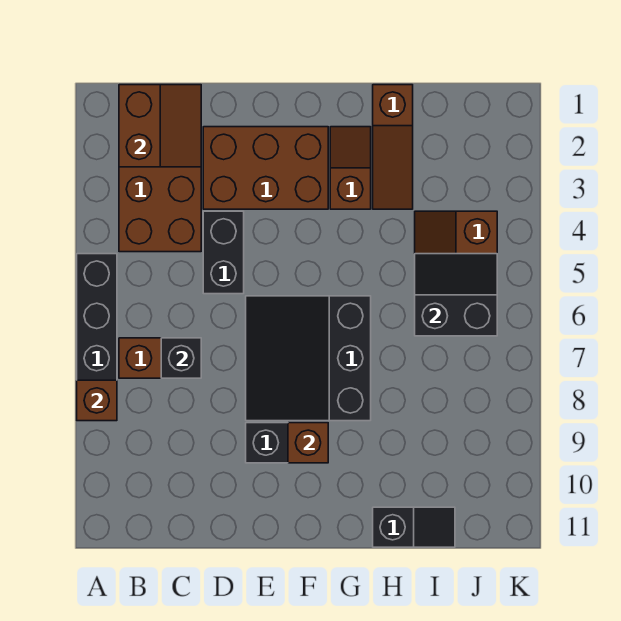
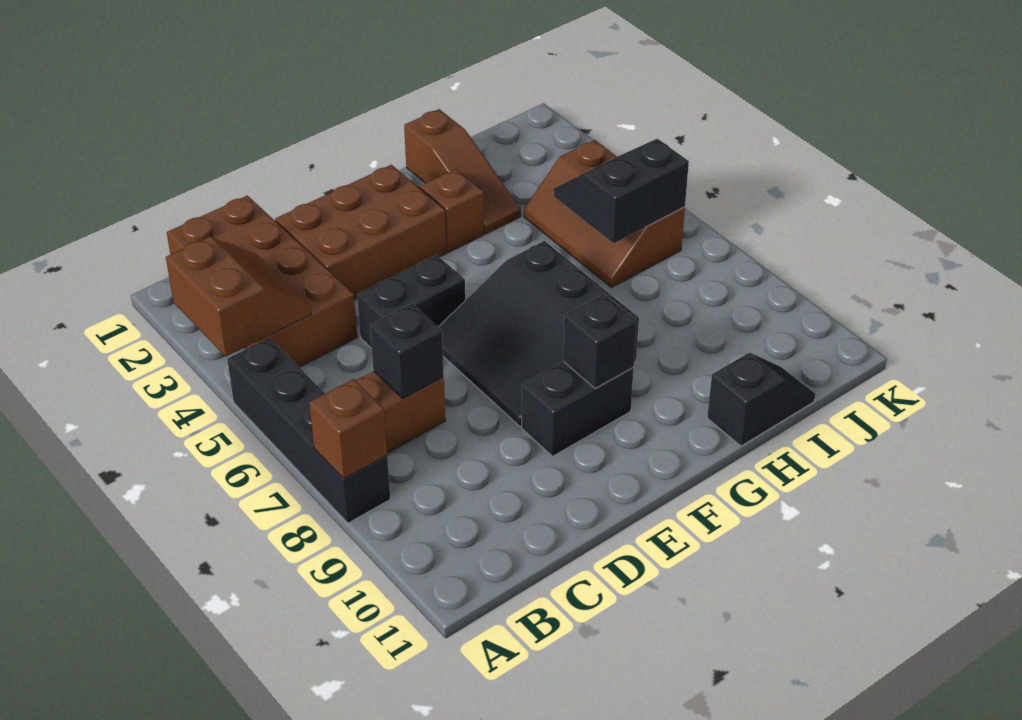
brown 2x2 slope [119,85,201,167] -> brown 2x2 slope moved to [166,237,311,356]
black 1x2 brick [203,211,244,294] -> black 1x2 brick turned to [357,255,465,348]
brown 1x1 brick [288,423,328,463] -> black 1x1 brick [563,294,637,389]

